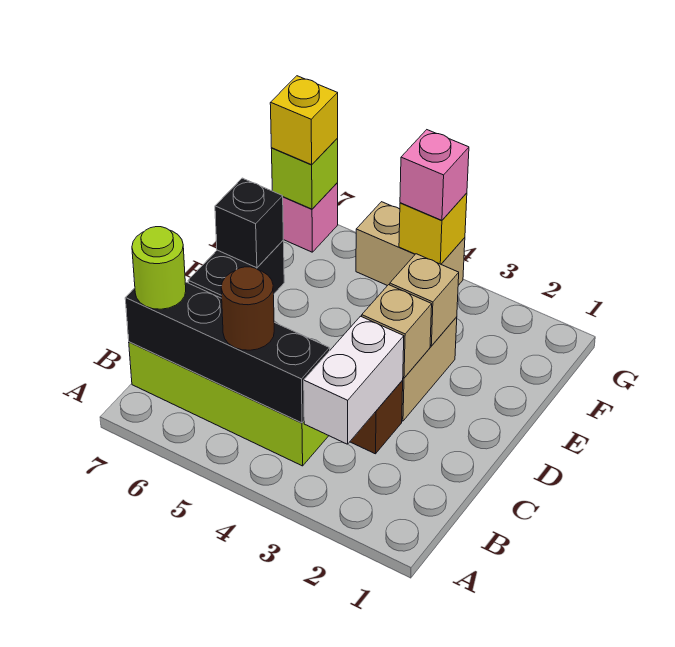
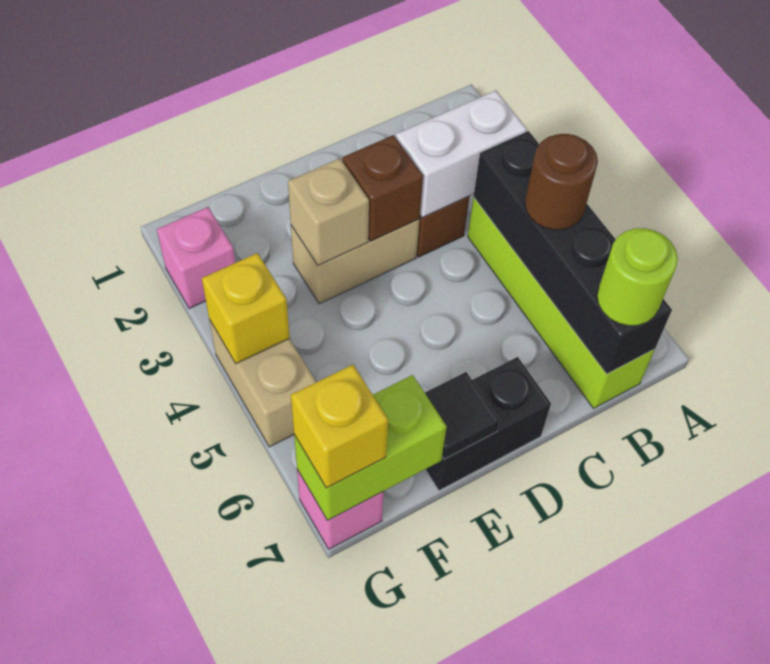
tan 1x1 brick [362,285,432,378] -> brown 1x1 brick [343,135,423,241]
black 1x1 brick [215,178,283,268] -> black 1x1 tile [425,372,500,459]
pink 1x1 brick [400,130,469,221] -> pink 1x1 brick moved to [157,207,236,309]
lime 1x1 brick [271,139,338,209] -> lime 1x2 brick [294,375,447,521]

